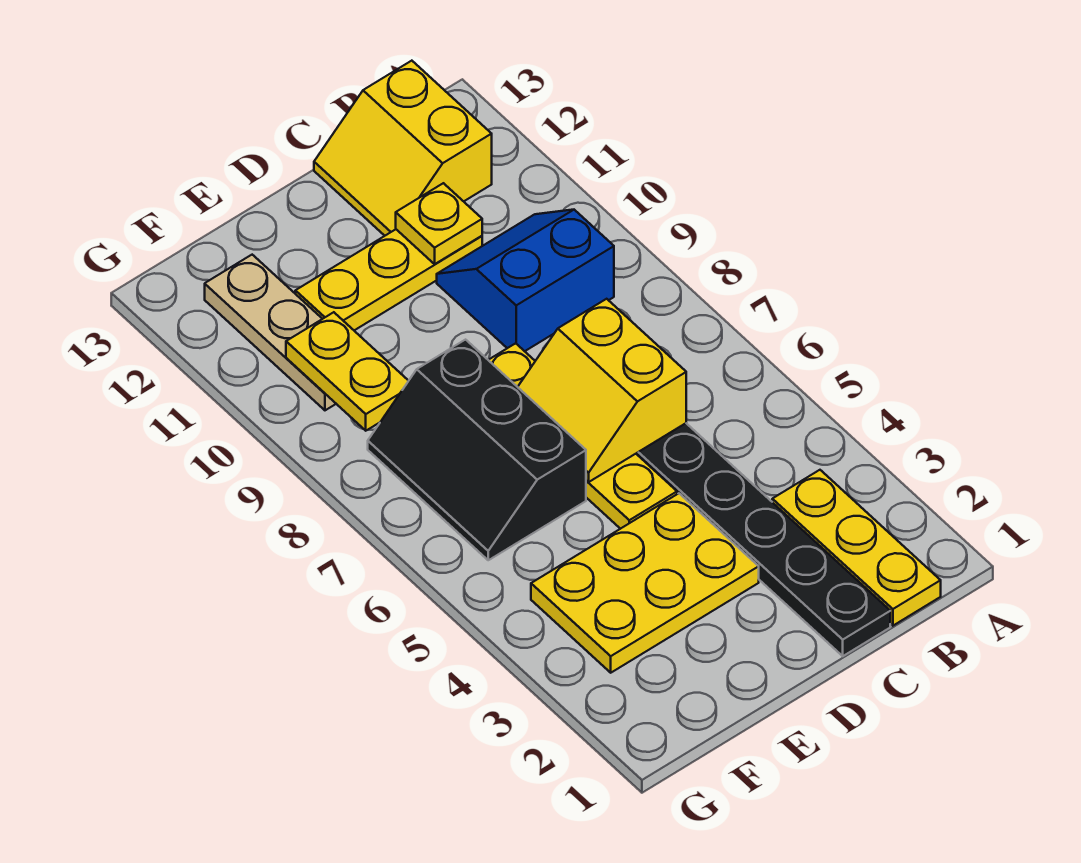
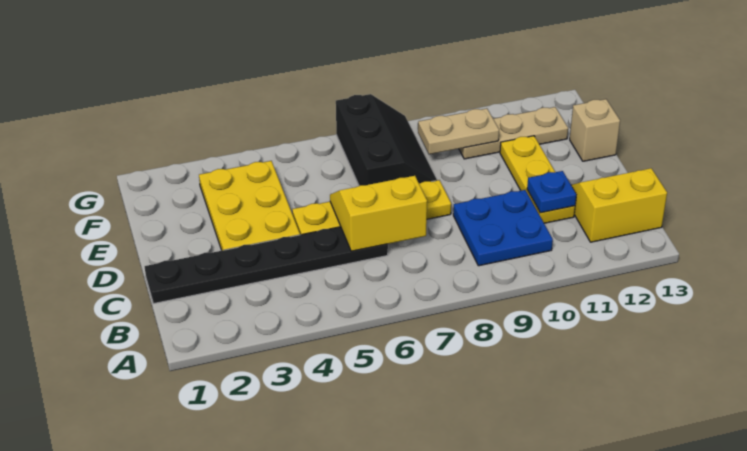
yellow 1x3 plate [772,470,941,626] -> none
blue 2x2 slope [437,210,614,351] -> blue 2x2 plate [453,190,553,266]
yellow 1x1 plate [396,183,482,264] -> blue 1x1 plate [527,171,576,213]
black 2x3 slope [368,340,586,560] -> black 2x3 slope turned to [336,94,437,186]
none -> tan 1x1 brick [570,99,620,161]
yellow 1x2 plate [286,312,408,431] -> tan 1x2 plate [418,108,499,154]

